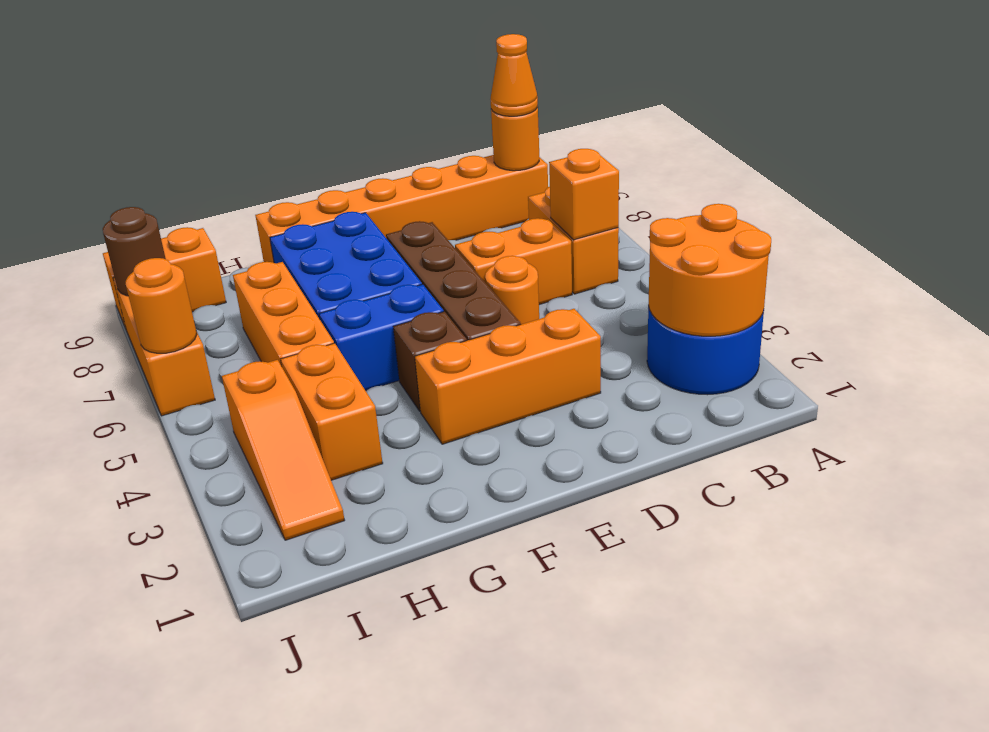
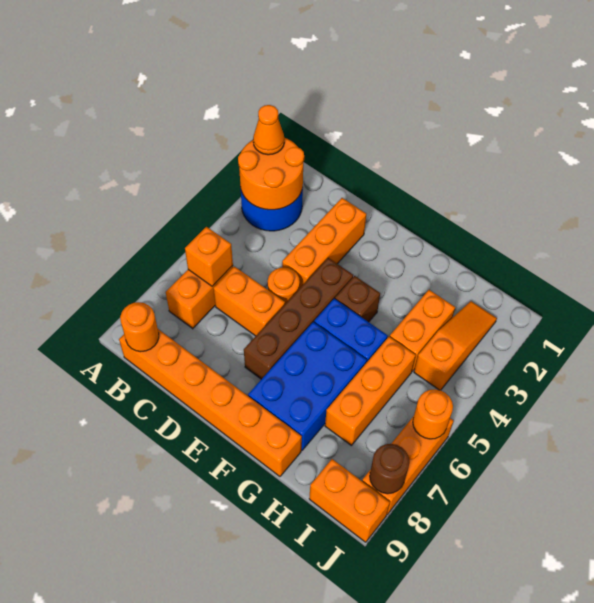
orange 1x1 cone [491,34,538,116] -> orange 1x1 cone moved to [253,105,284,155]
orange 1x3 brick [415,309,601,444] -> orange 1x3 brick turned to [282,198,366,288]

